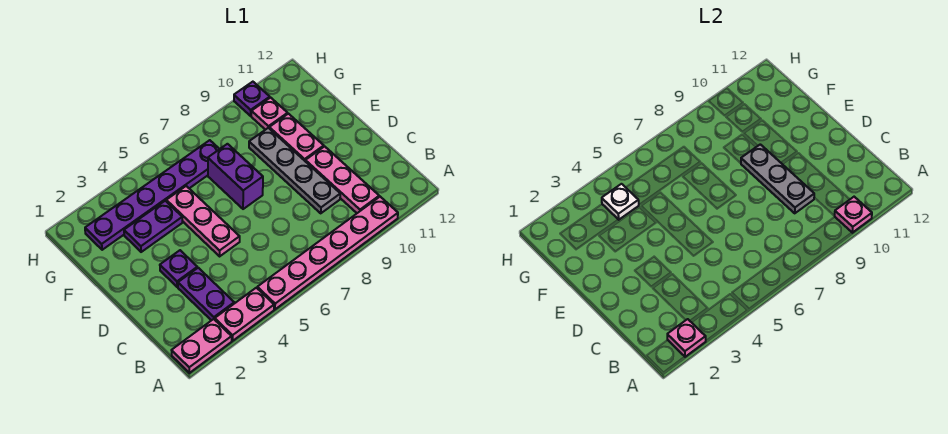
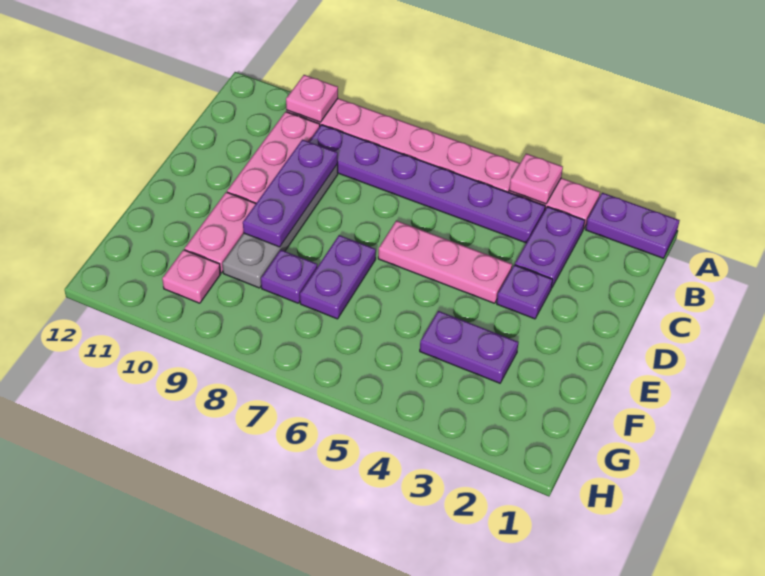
pink 1x2 plate [172,319,232,373] -> purple 1x2 plate [586,193,680,258]
pink 1x1 plate [667,319,706,357] -> pink 1x1 plate moved to [509,154,563,204]
grey 1x3 plate [741,144,814,213] -> purple 1x3 plate [243,140,338,247]
pink 1x3 plate [166,186,240,256] -> pink 1x3 plate turned to [378,221,512,303]
purple 1x2 brick [208,144,263,209] -> purple 1x2 plate [300,235,376,319]
purple 1x6 plate [85,140,219,250] -> purple 1x6 plate moved to [309,125,545,243]
white 1x1 plate [602,184,639,220] -> none
purple 1x1 plate [234,82,270,116] -> purple 1x1 plate moved to [261,250,317,303]

